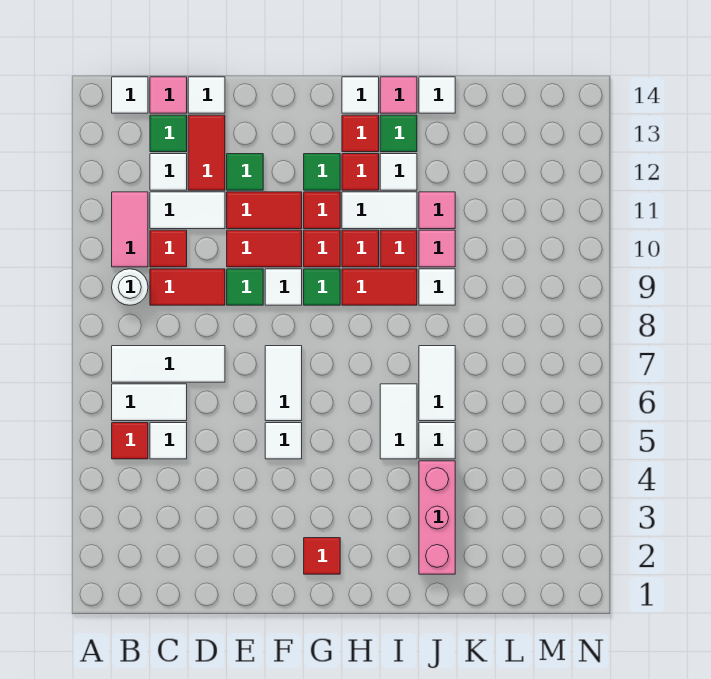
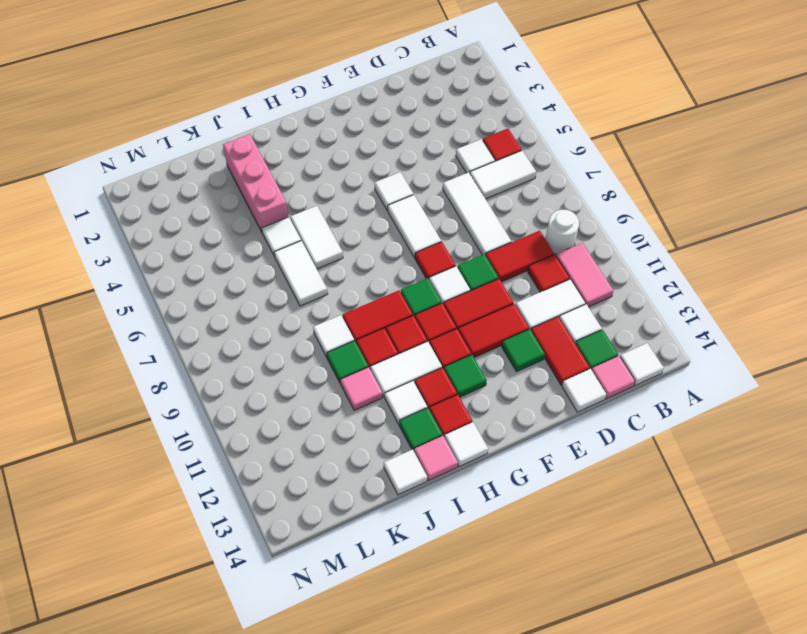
white 1x3 tile [112,346,225,382] -> white 1x3 tile turned to [443,172,511,256]
red 1x1 tile [304,538,340,574] -> red 1x1 tile moved to [415,242,456,279]
pink 1x1 tile [419,230,455,267] -> green 1x1 tile [327,341,368,384]

